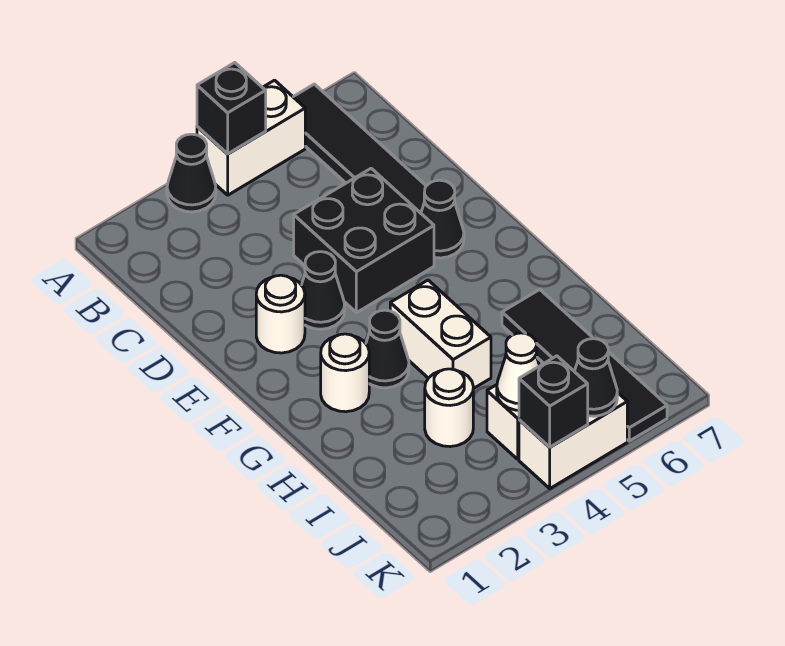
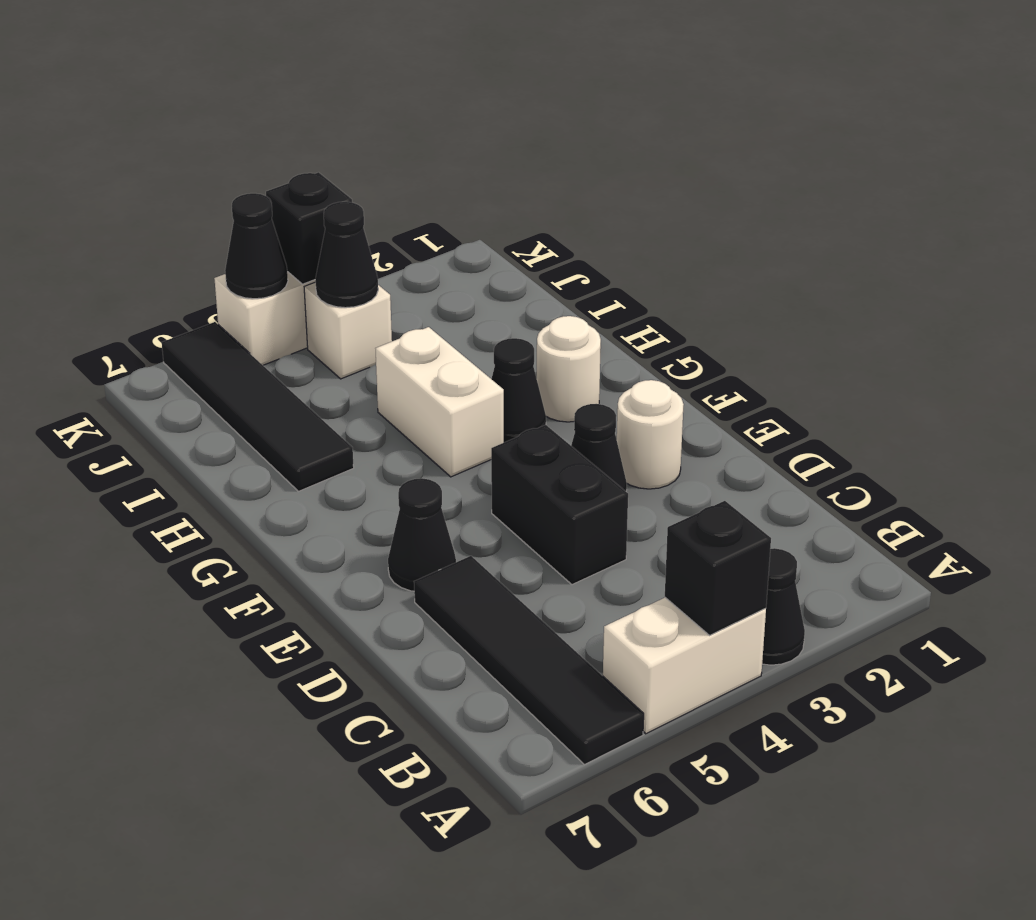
black 2x2 brick [294,168,434,313] -> black 1x2 brick [491,425,628,585]
white 1x1 round brick [425,369,473,447] -> none
white 1x1 cone [497,333,540,410] -> black 1x1 cone [315,202,378,308]

